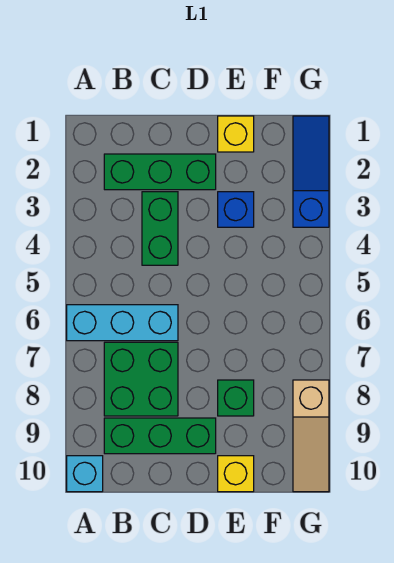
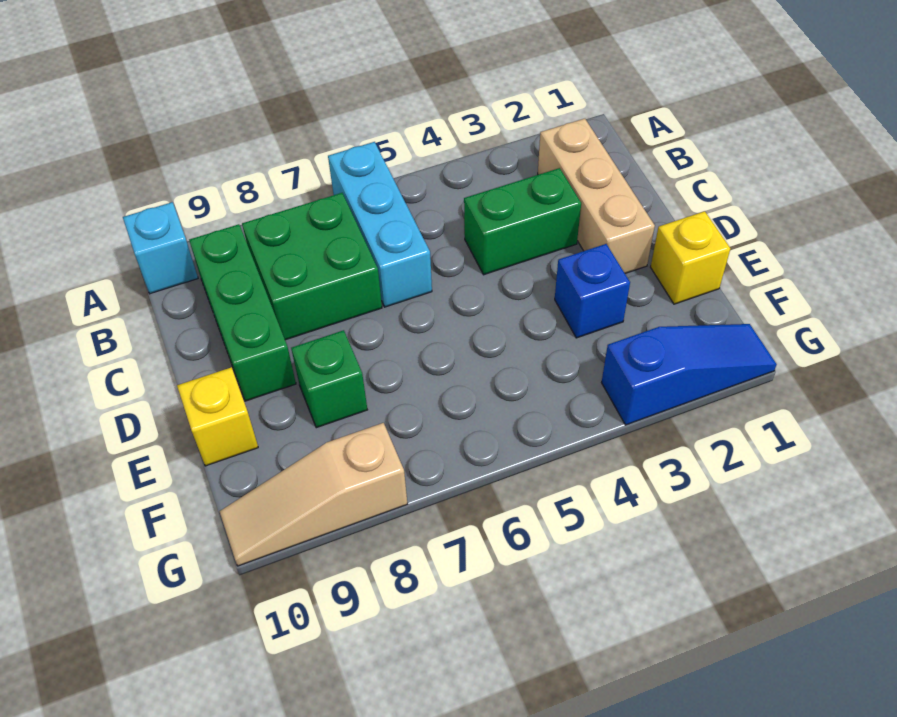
green 1x3 brick [104,154,216,190] -> tan 1x3 brick [538,119,655,273]

